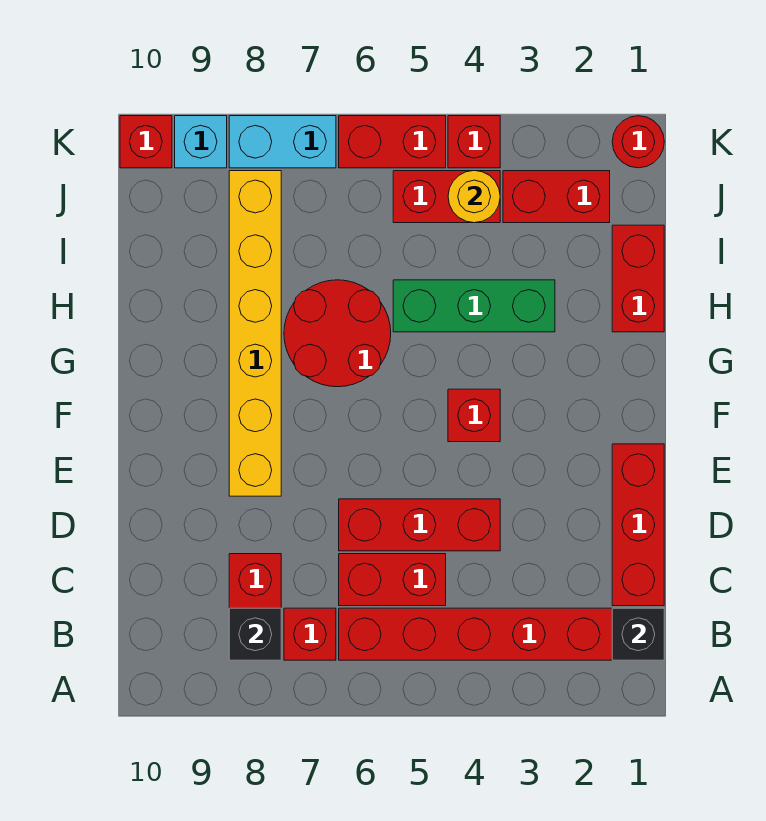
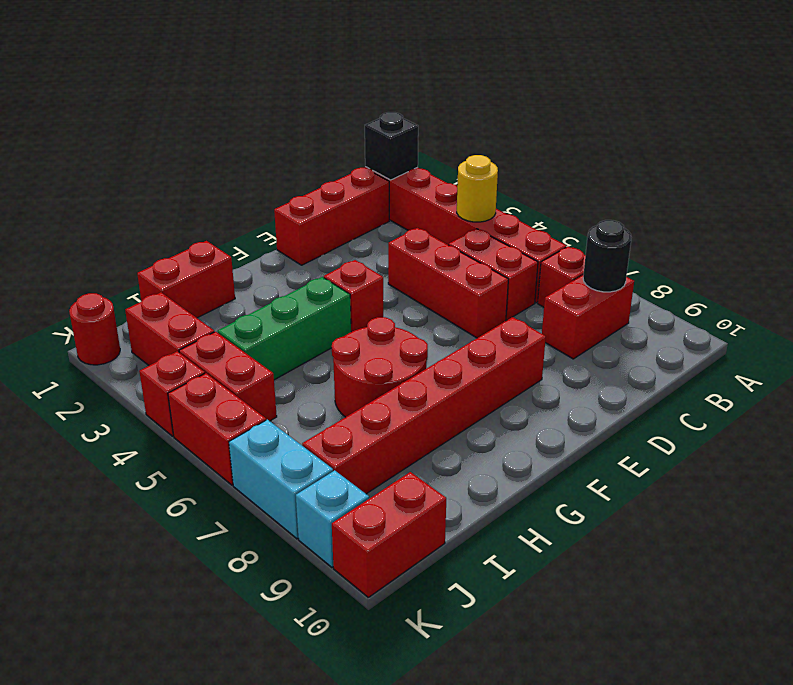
black 1x1 brick [229,608,281,660] -> black 1x1 round brick [583,220,631,292]
yellow 1x6 brick [229,171,281,496] -> red 1x6 brick [302,317,546,494]
green 1x3 brick [393,280,555,332] -> green 1x3 brick turned to [218,277,351,380]
yellow 1x1 round brick [448,171,500,223] -> yellow 1x1 round brick moved to [457,155,498,222]
red 1x1 brick [120,116,172,168] -> red 1x2 brick [332,472,446,597]

